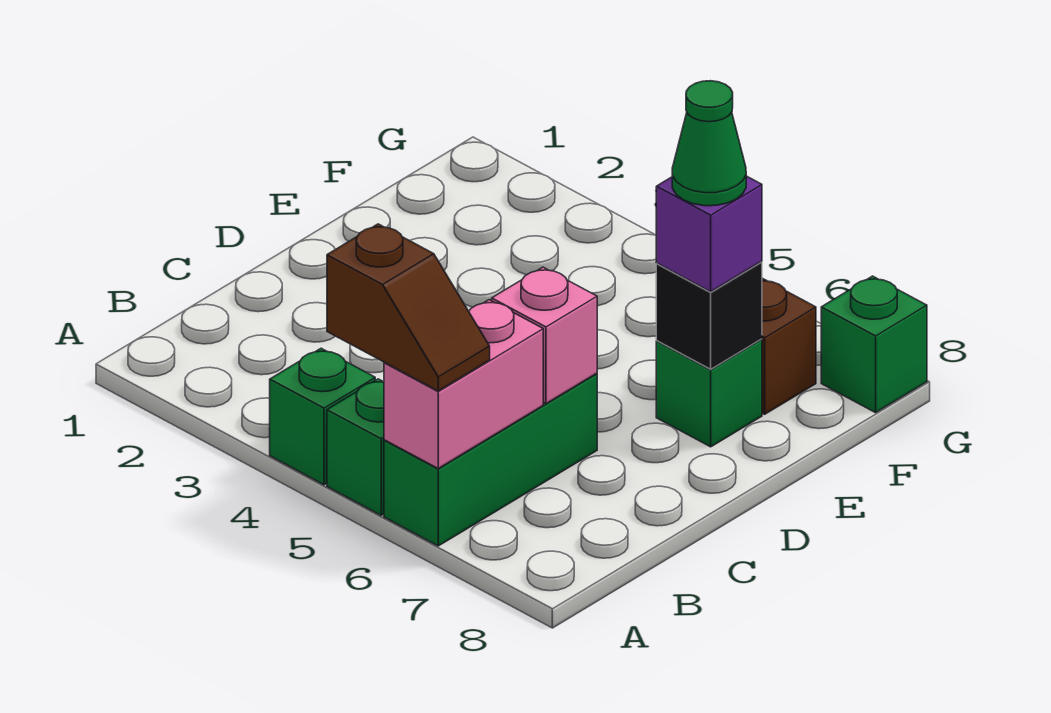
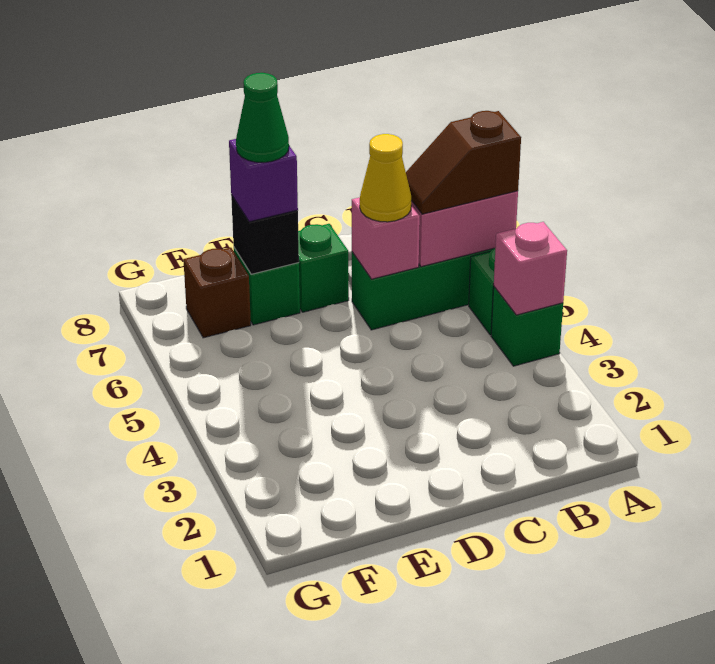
none -> pink 1x1 brick [494,222,567,315]
brown 1x2 slope [327,224,490,391] -> brown 1x2 slope turned to [406,111,521,214]
none -> yellow 1x1 cone [360,134,411,222]
green 1x1 brick [821,276,927,413] -> green 1x1 brick moved to [298,224,349,312]

